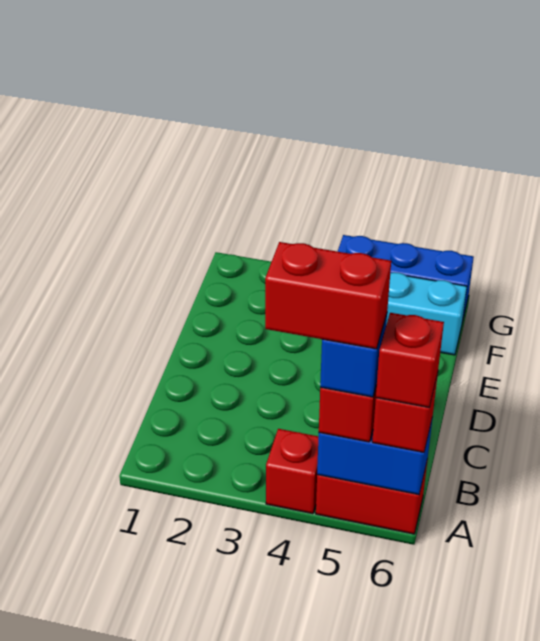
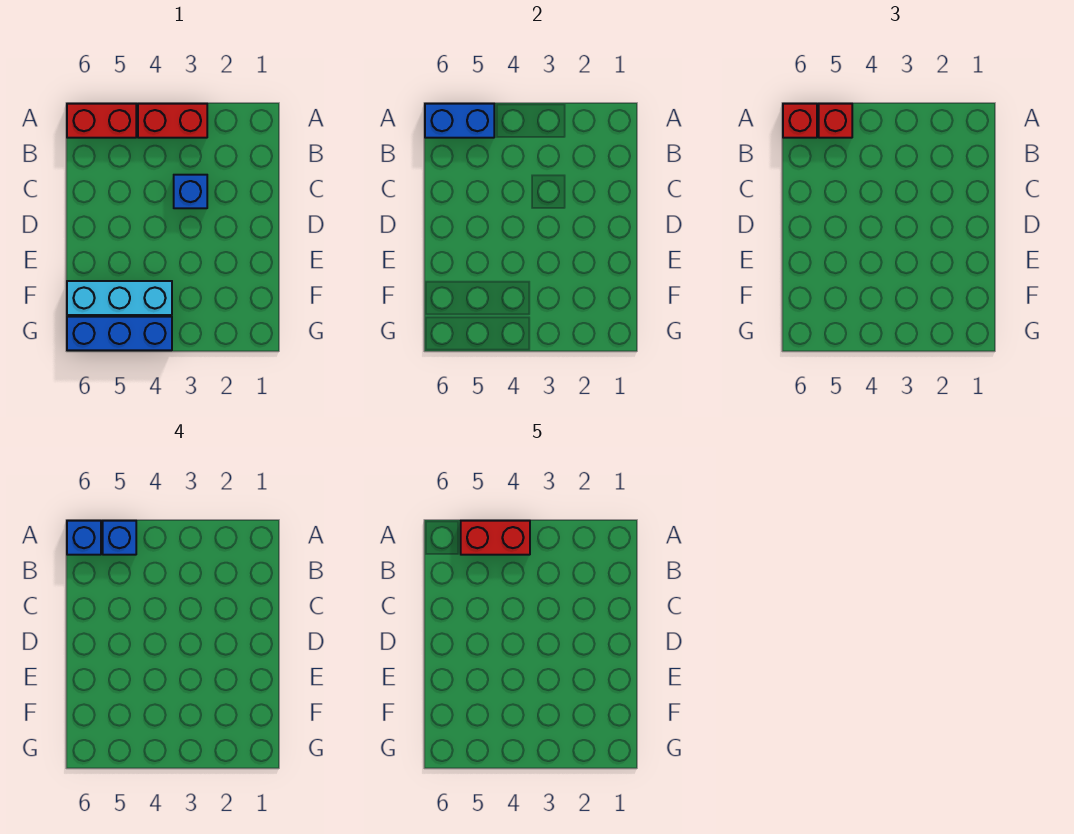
red 1x1 brick [266,429,318,514] -> red 1x2 brick [138,104,207,138]
red 1x1 brick [376,313,444,407] -> blue 1x1 brick [67,521,101,555]
none -> blue 1x1 brick [174,175,207,208]

